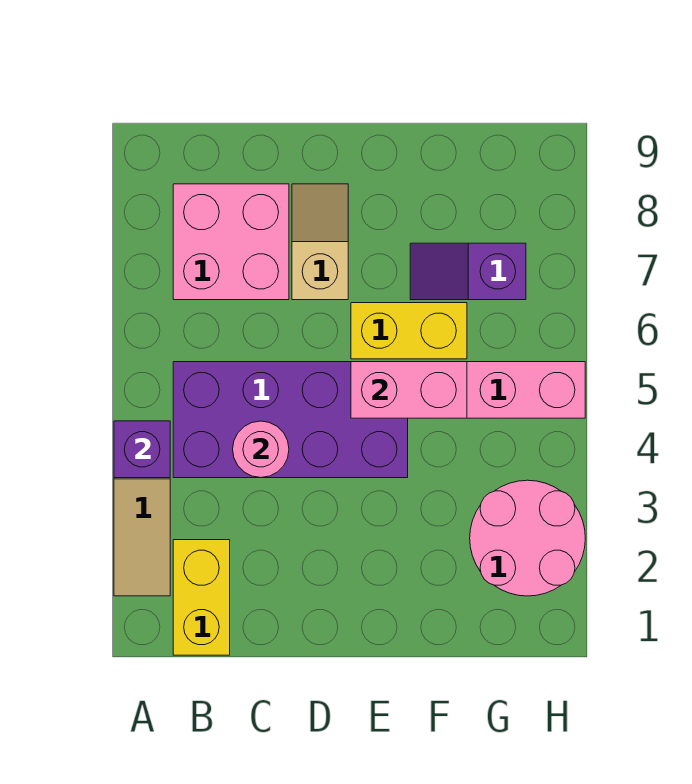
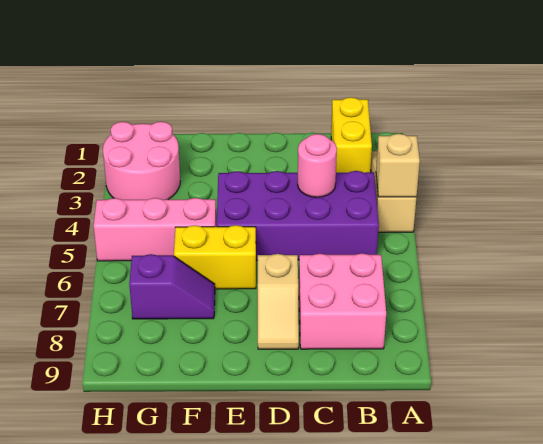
purple 1x1 brick [114,421,170,478] -> tan 1x1 brick [376,134,420,197]
pink 1x2 brick [351,362,467,418] -> none

